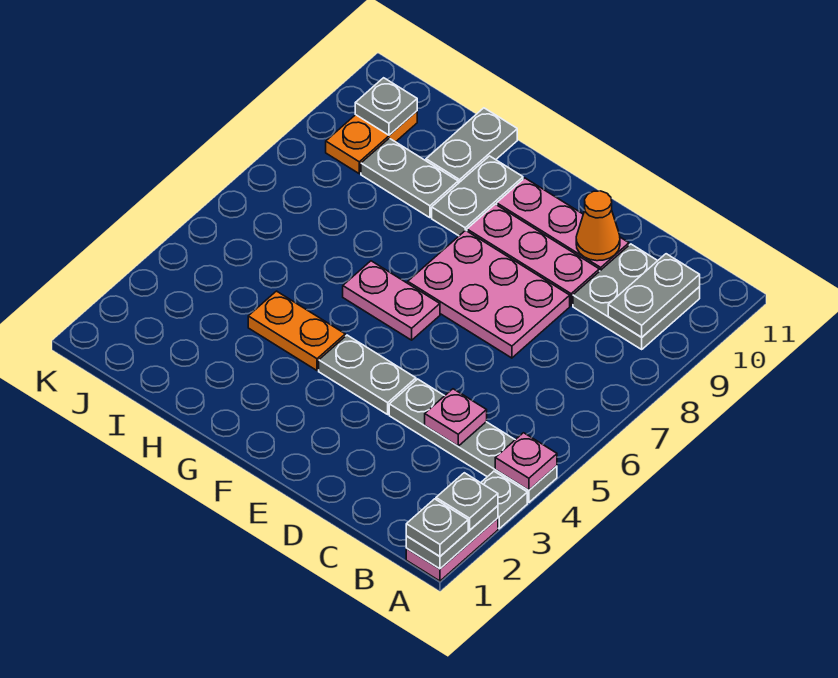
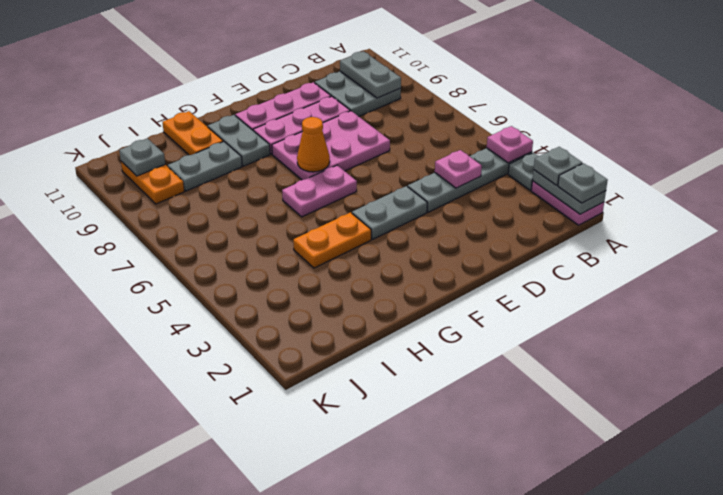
orange 1x1 cone [576,191,620,261] -> orange 1x1 cone moved to [297,117,330,172]
grey 1x2 plate [426,108,517,183] -> orange 1x2 plate [163,111,223,155]

